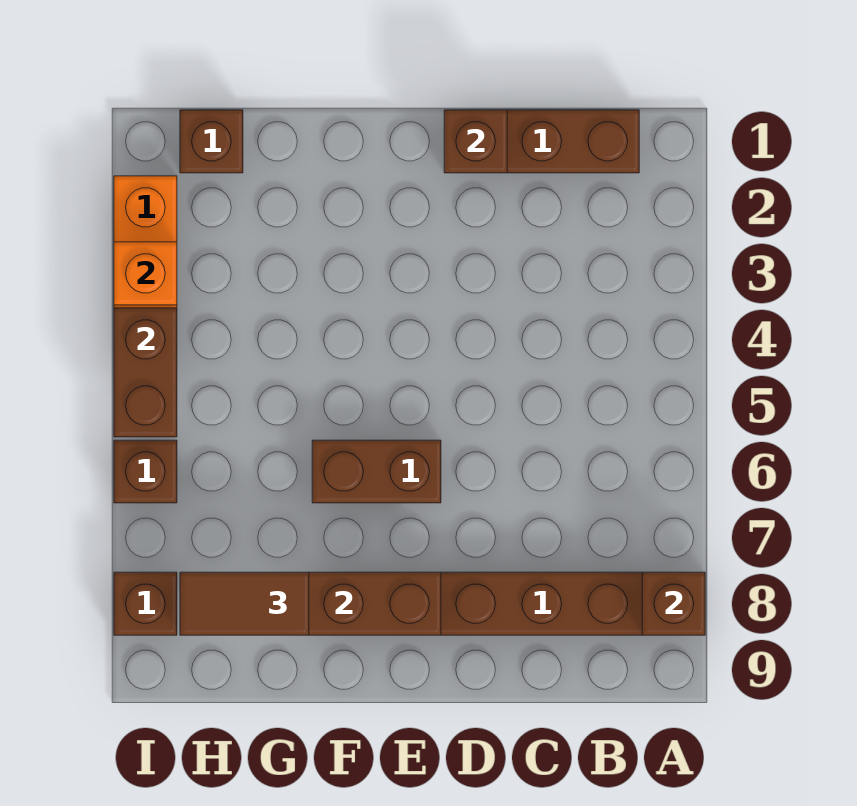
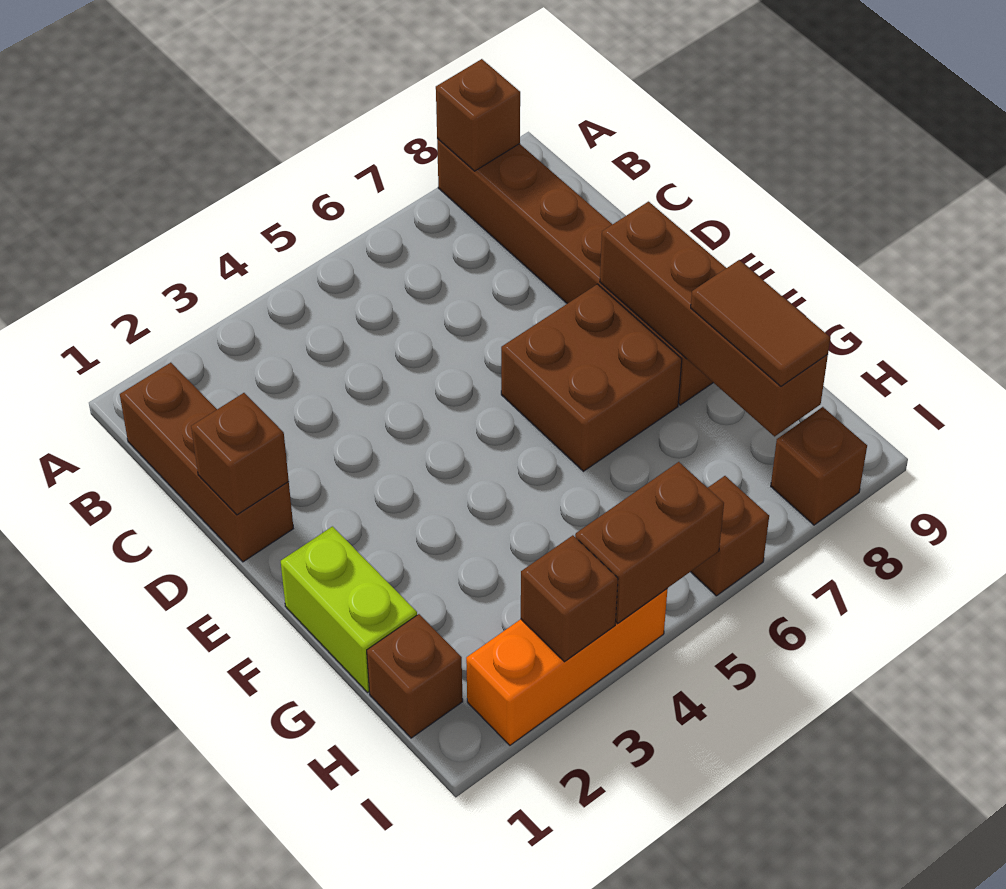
brown 1x2 brick [312,440,441,503] -> brown 2x2 brick [501,284,682,471]
none -> lime 1x2 brick [281,526,417,692]
orange 1x1 brick [114,242,177,305] -> brown 1x1 brick [521,535,618,662]

